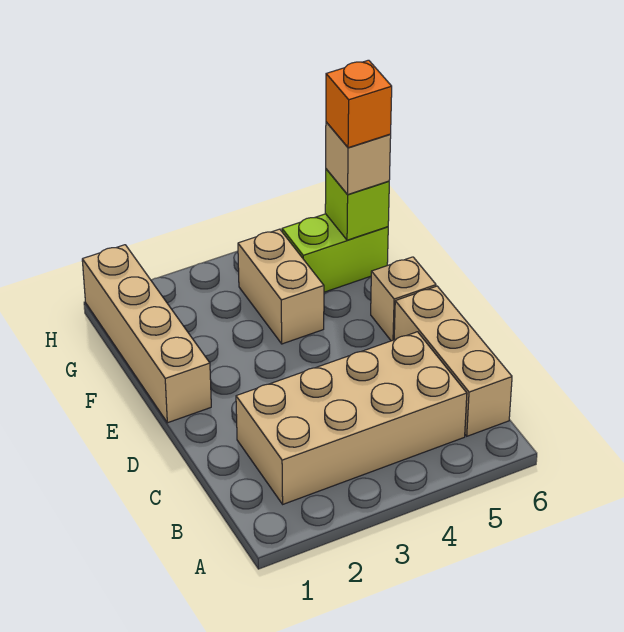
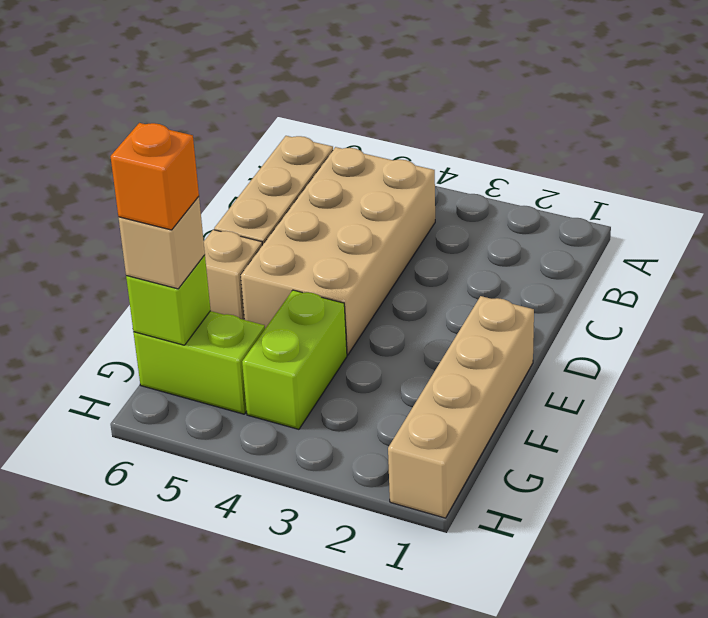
tan 2x4 brick [236,332,467,504] -> tan 2x4 brick turned to [241,147,435,355]
tan 1x2 brick [238,229,324,344] -> lime 1x2 brick [242,290,347,429]

